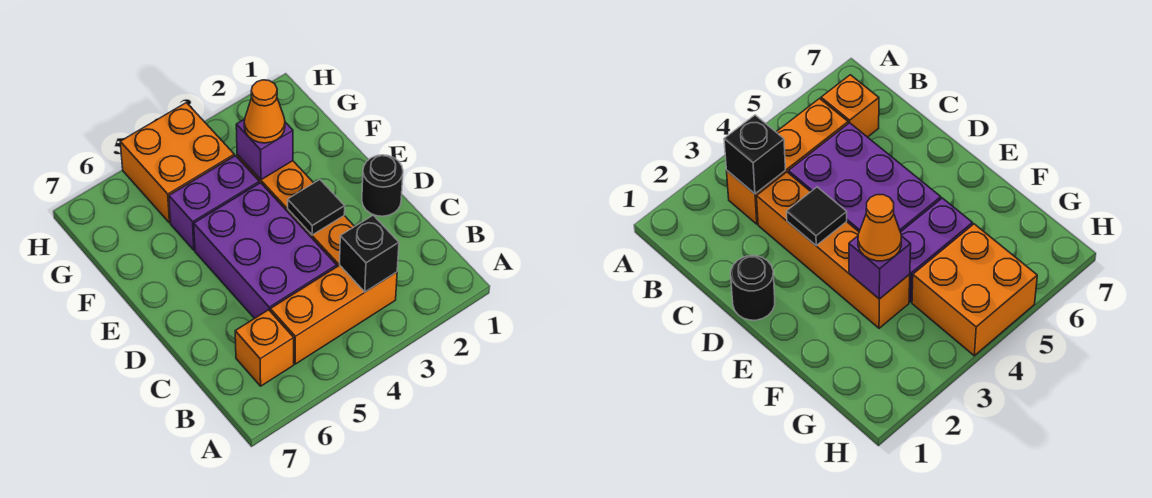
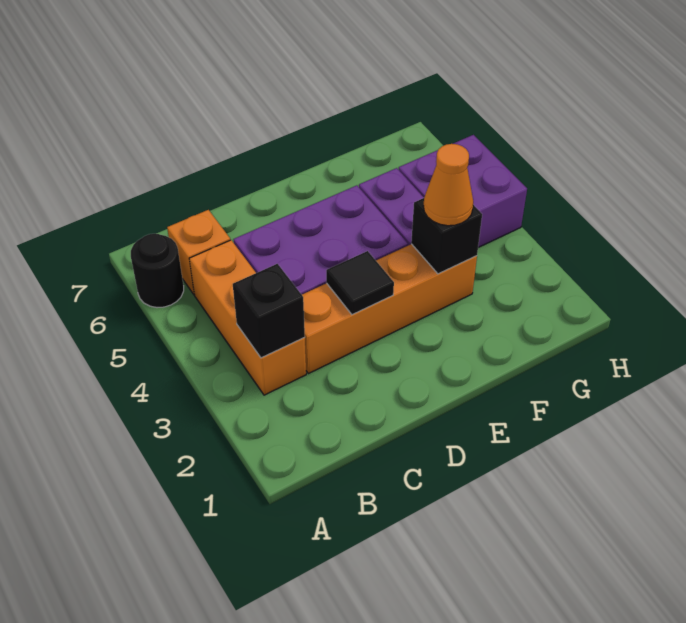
black 1x1 round brick [362,155,403,216] -> black 1x1 round brick moved to [131,234,184,308]
purple 1x1 brick [236,119,293,180] -> black 1x1 brick [411,198,482,274]
orange 2x2 brick [120,103,234,223] -> purple 2x2 brick [399,135,527,248]

